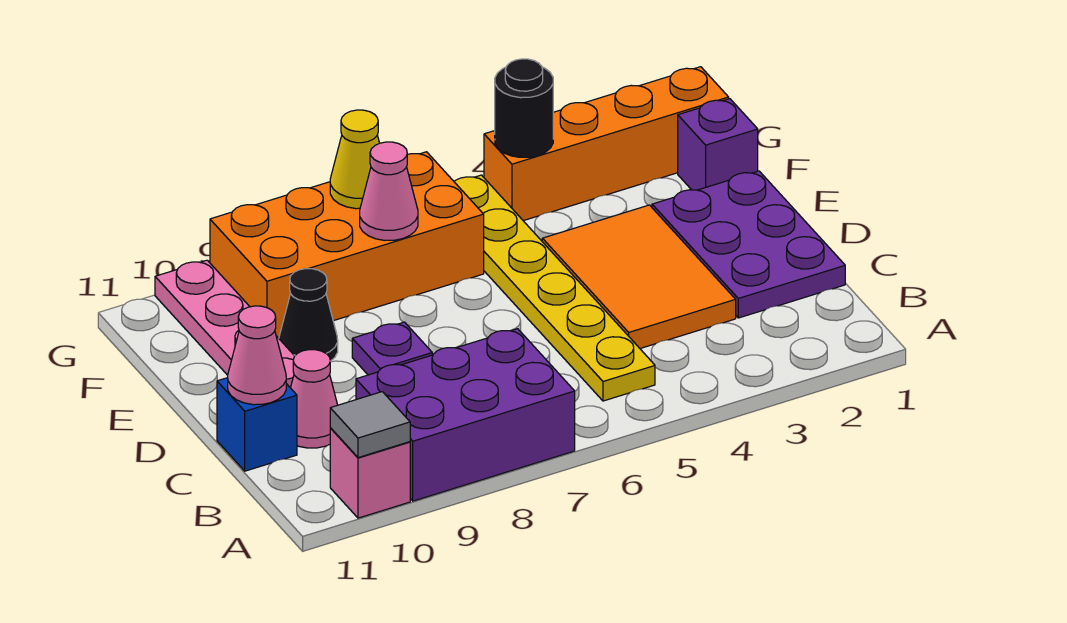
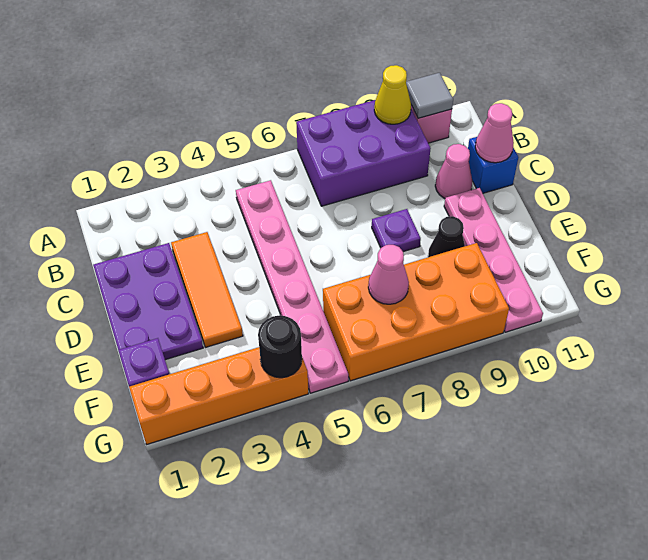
yellow 1x6 plate [454,175,655,401] -> pink 1x6 plate [236,180,348,393]
orange 2x3 tile [542,205,736,348] -> orange 1x3 tile [171,232,243,347]
yellow 1x1 cone [330,110,379,209] -> yellow 1x1 cone moved to [374,65,412,124]

